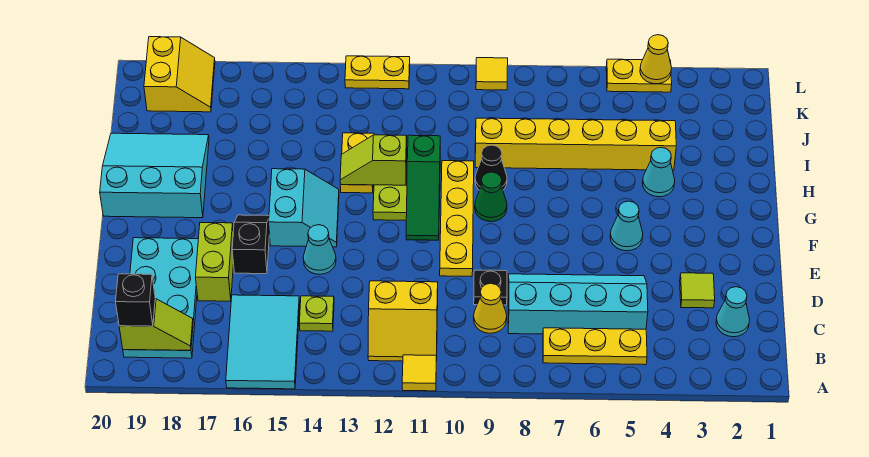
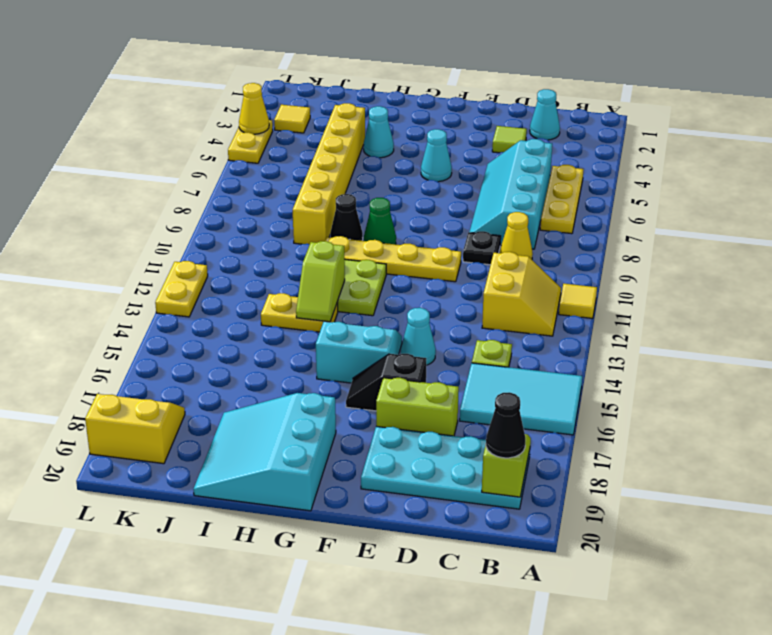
black 1x1 brick [116,274,155,326] -> black 1x1 cone [486,392,525,458]
green 1x3 slope [406,135,440,240] -> none
yellow 1x1 tile [476,58,508,90] -> yellow 1x1 tile moved to [274,105,310,133]

